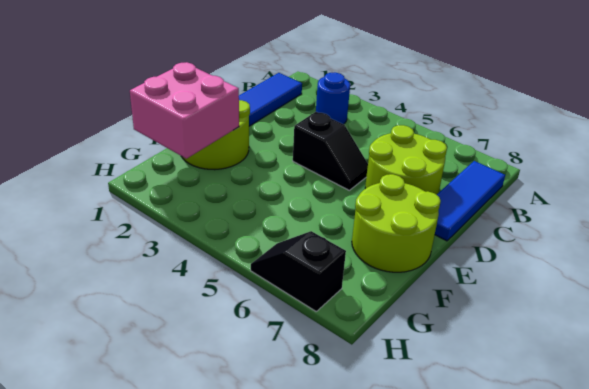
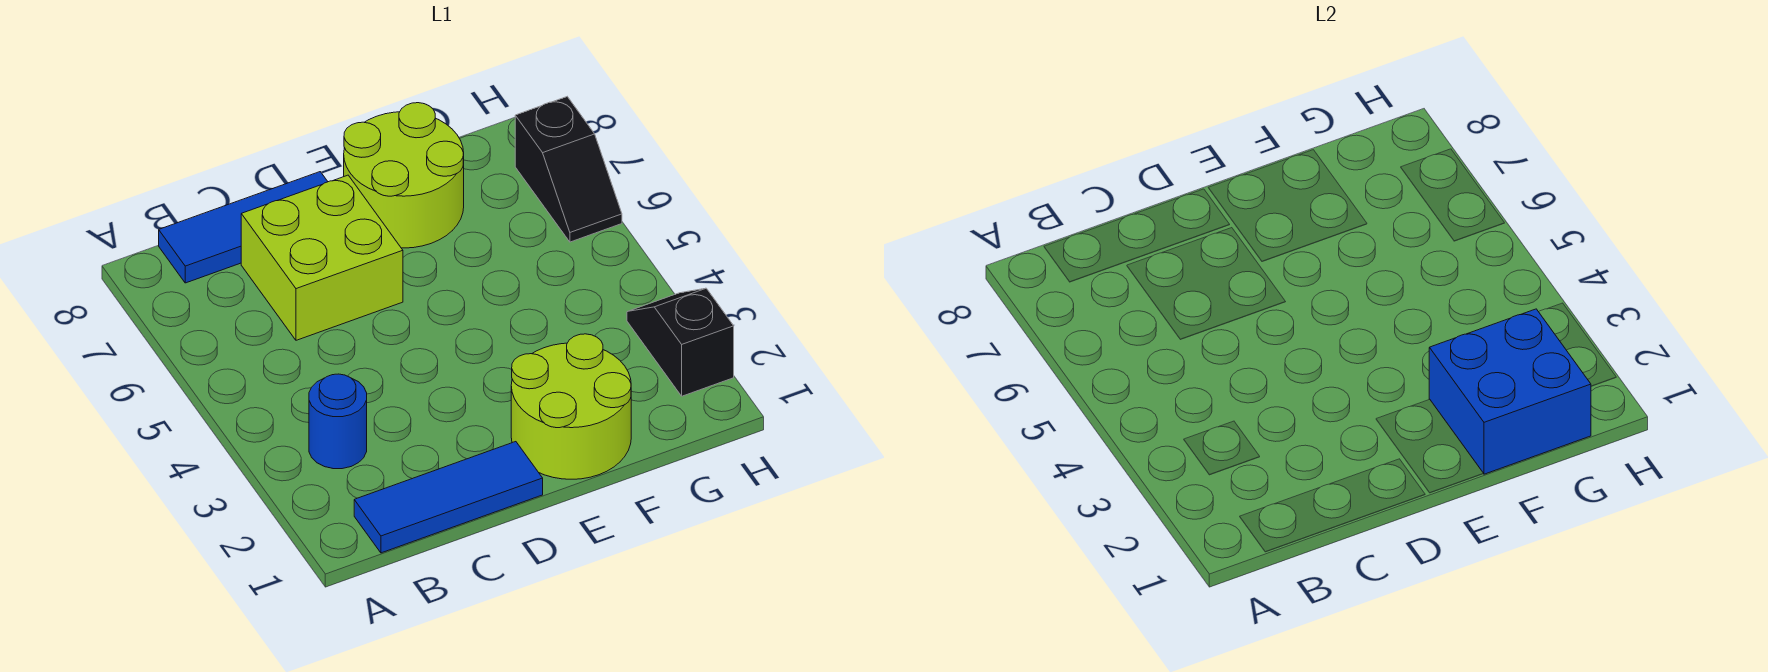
lime 2x2 round brick [365,125,447,195] -> lime 2x2 brick [241,175,403,340]
black 1x2 slope [293,112,368,190] -> black 1x2 slope moved to [627,288,734,396]
pink 2x2 brick [130,62,239,159] -> blue 2x2 brick [1429,309,1591,474]

